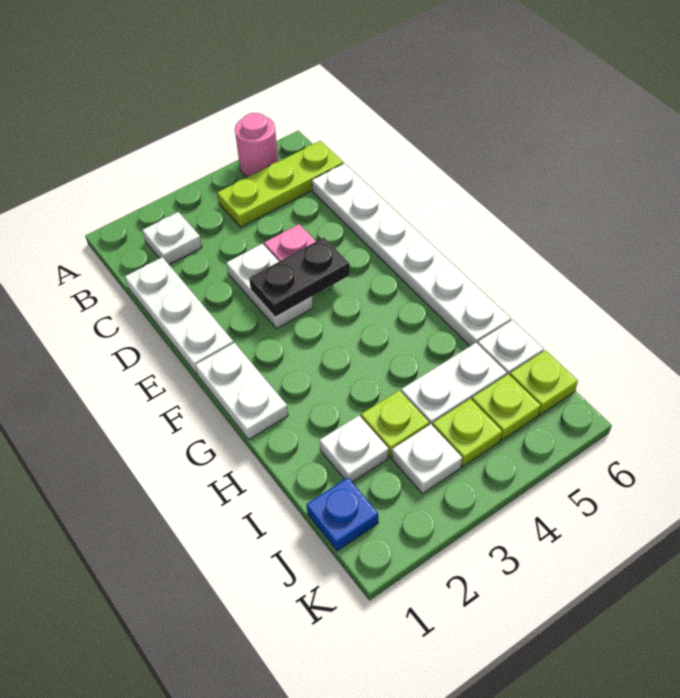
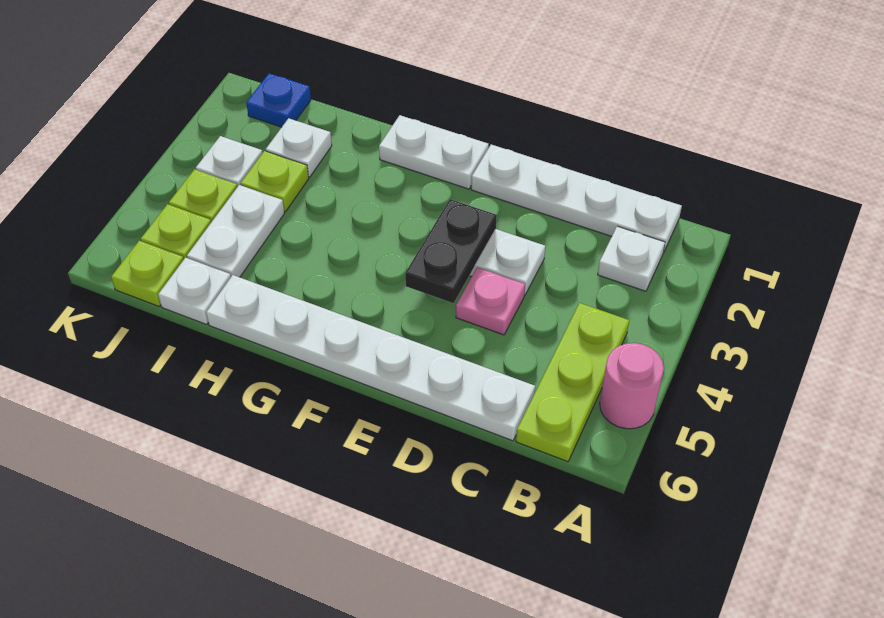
white 1x3 plate [125,257,234,374] -> white 1x4 plate [471,145,682,253]

